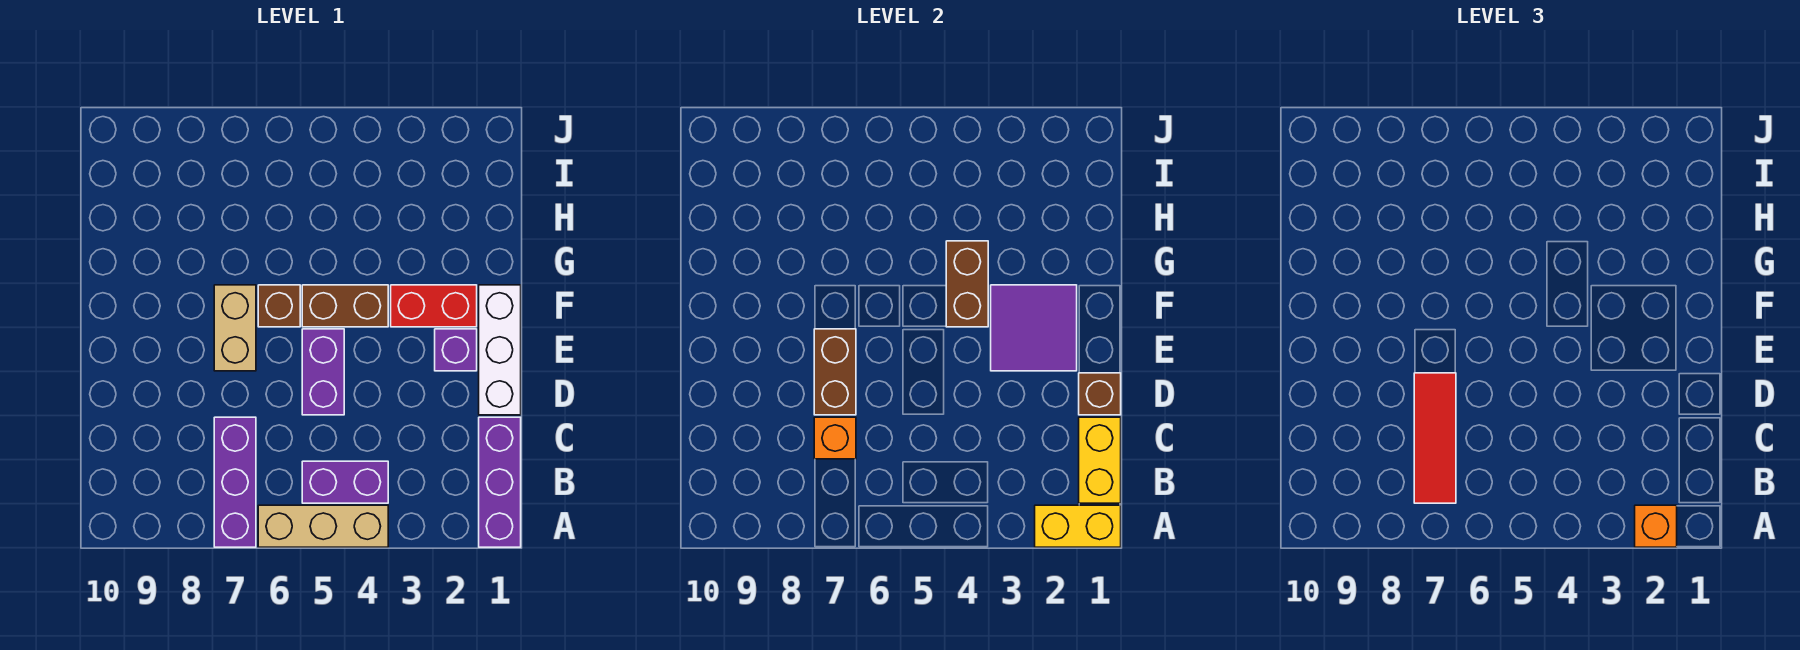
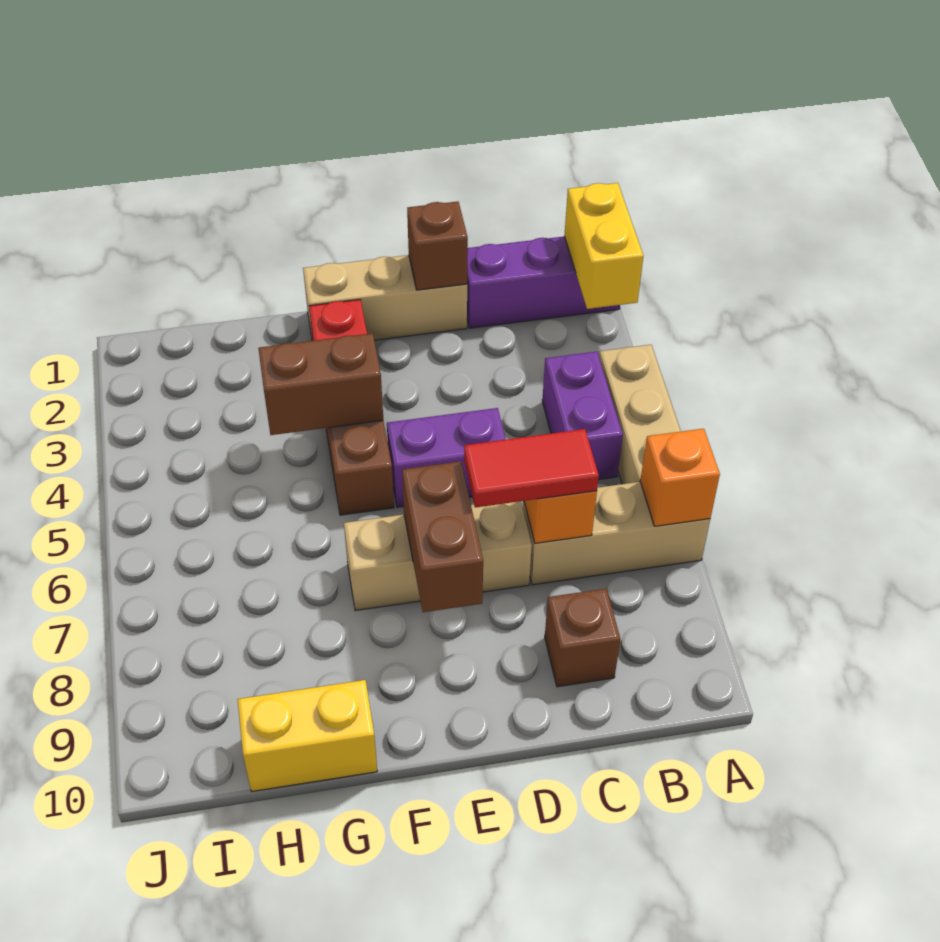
orange 1x1 brick [1635,505,1677,547] -> orange 1x1 brick moved to [640,429,720,526]
purple 1x3 brick [214,417,256,547] -> tan 1x3 brick [523,482,710,585]
yellow 1x2 brick [1079,417,1121,503] -> yellow 1x2 brick moved to [237,680,377,792]
red 1x3 tile [1414,373,1456,503] -> red 1x2 tile [464,429,599,508]
white 1x3 brick [479,285,521,415] -> tan 1x3 brick [303,255,467,341]
brown 1x2 brick [814,329,856,415] -> brown 1x2 brick turned to [402,461,483,612]
purple 1x1 brick [435,329,477,371] -> none
purple 2x2 tile [991,285,1077,371] -> none
tan 1x2 brick [214,285,256,371] -> tan 1x3 brick [344,501,532,611]
brown 1x1 brick [258,285,300,327] -> brown 1x1 brick moved to [545,589,620,687]

